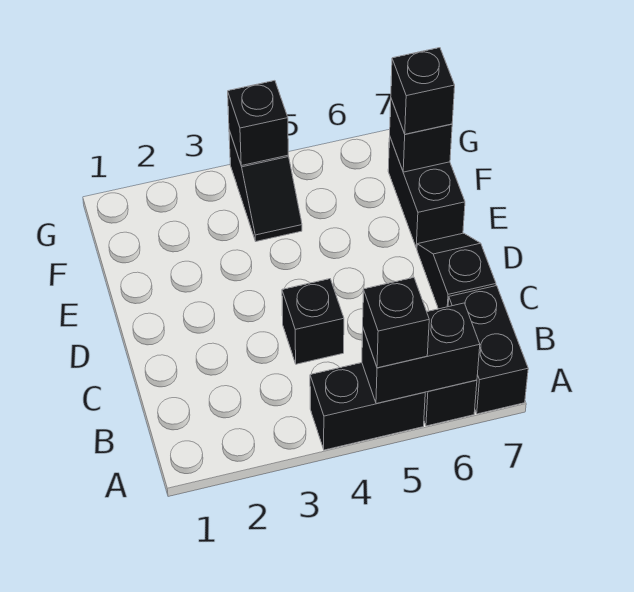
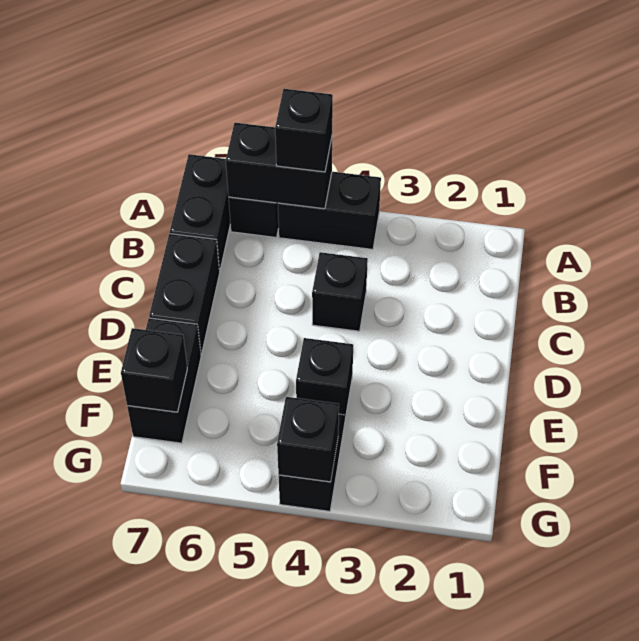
black 1x2 slope [417,233,496,309] -> black 1x2 brick [149,234,220,354]
black 1x1 brick [391,48,455,134] -> black 1x1 brick moved to [296,338,353,418]

